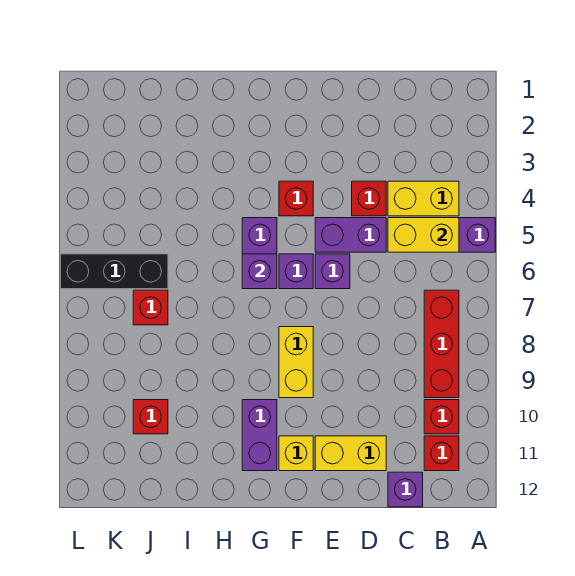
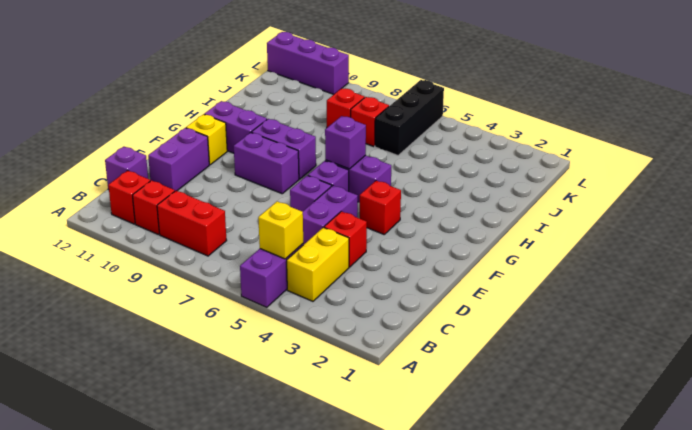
yellow 1x2 brick [388,218,459,252] -> yellow 1x1 brick [258,202,303,259]
red 1x3 brick [424,290,459,398] -> red 1x2 brick [157,191,227,256]
yellow 1x2 brick [315,436,386,471] -> purple 1x2 brick [148,128,209,191]
yellow 1x2 brick [279,327,313,398] -> purple 1x2 brick [234,132,299,194]
none -> purple 1x2 brick [252,119,316,179]
red 1x1 brick [133,400,168,434] -> red 1x1 brick moved to [327,88,365,127]
none -> purple 1x3 brick [267,32,349,94]

